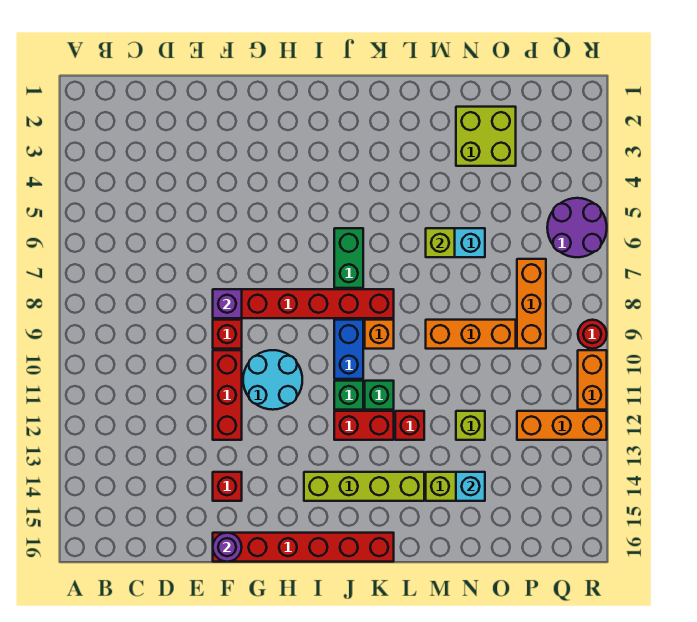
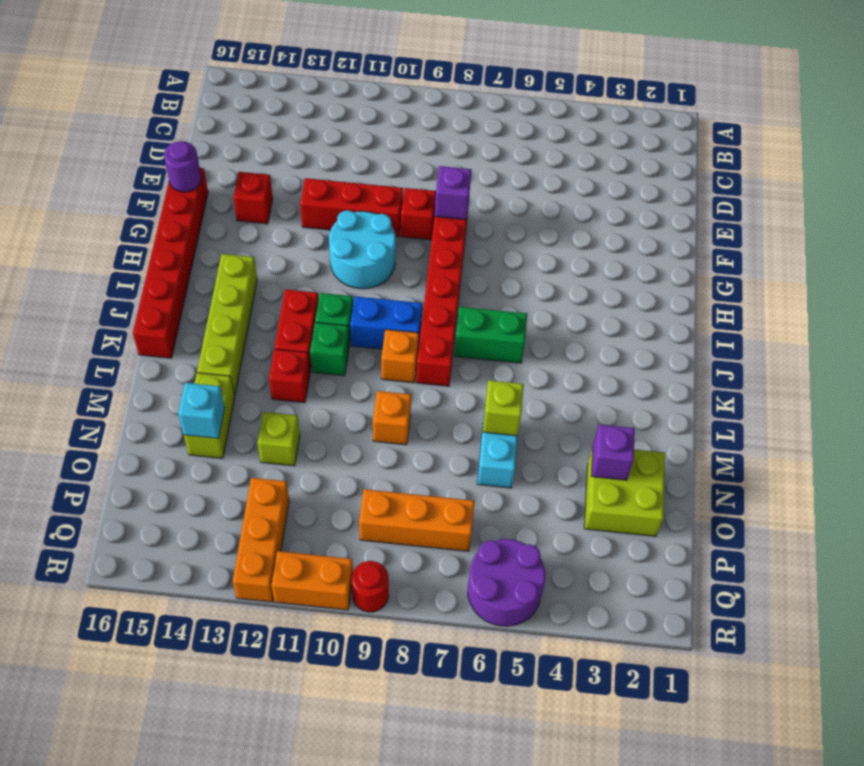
orange 1x3 brick [426,320,516,349] -> orange 1x1 brick [373,391,411,445]
none -> purple 1x1 brick [591,425,635,480]

